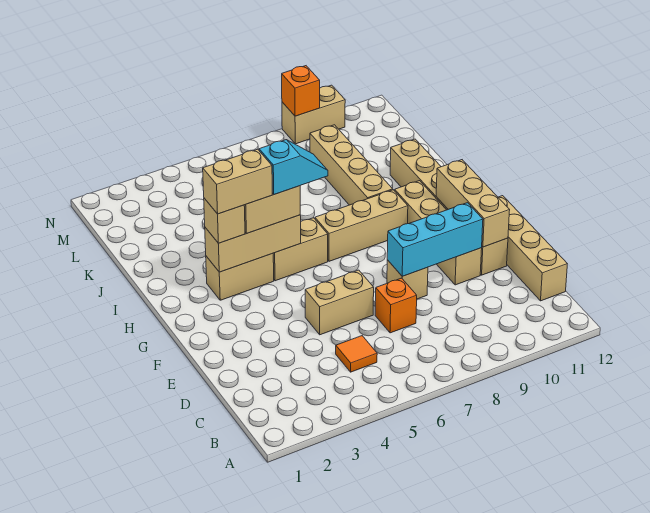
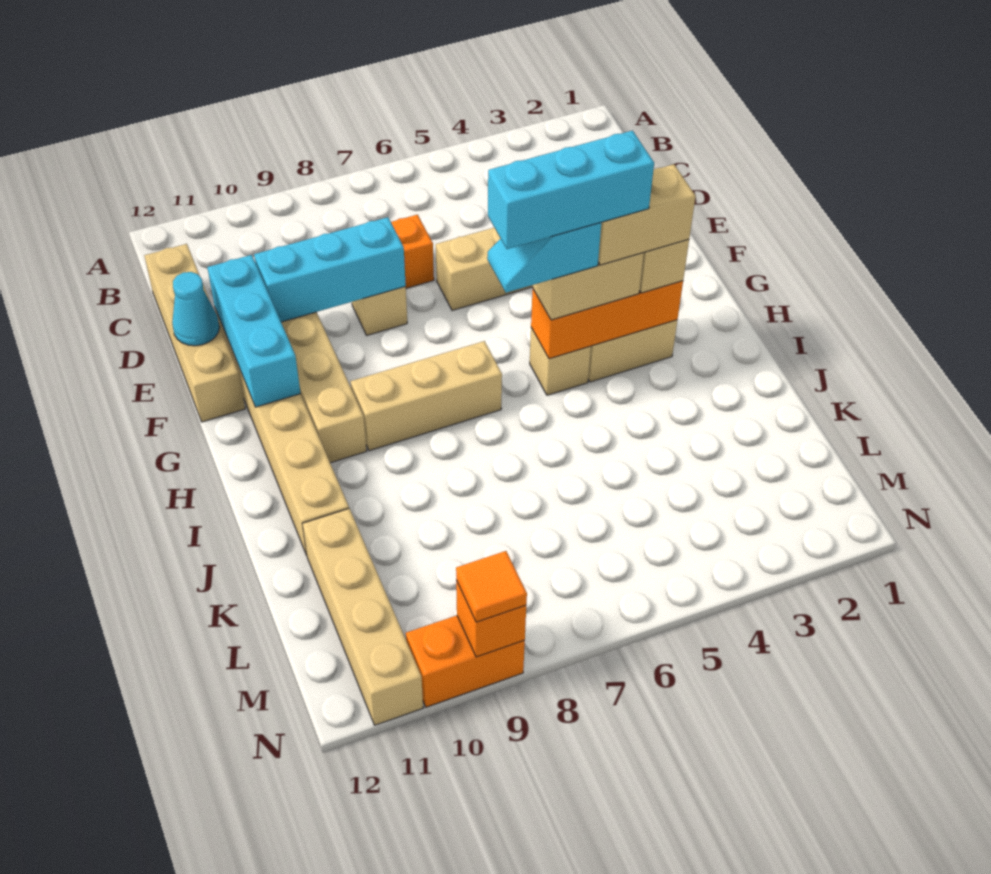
orange 1x1 tile [336,336,377,372] -> orange 1x1 tile moved to [456,551,527,622]
tan 1x3 brick [436,160,510,247] -> cyan 1x3 brick [207,255,301,407]
none -> cyan 1x1 cone [172,272,219,346]
tan 1x3 brick [205,215,301,272] -> orange 1x3 brick [531,281,683,359]
none -> cyan 1x3 brick [488,131,654,249]
tan 1x2 brick [273,218,328,281] -> tan 1x1 brick [530,328,591,395]
tan 1x4 brick [310,125,393,205] -> tan 1x4 brick moved to [303,509,423,725]
tan 1x2 brick [282,85,345,144] -> orange 1x2 brick [406,615,525,707]

